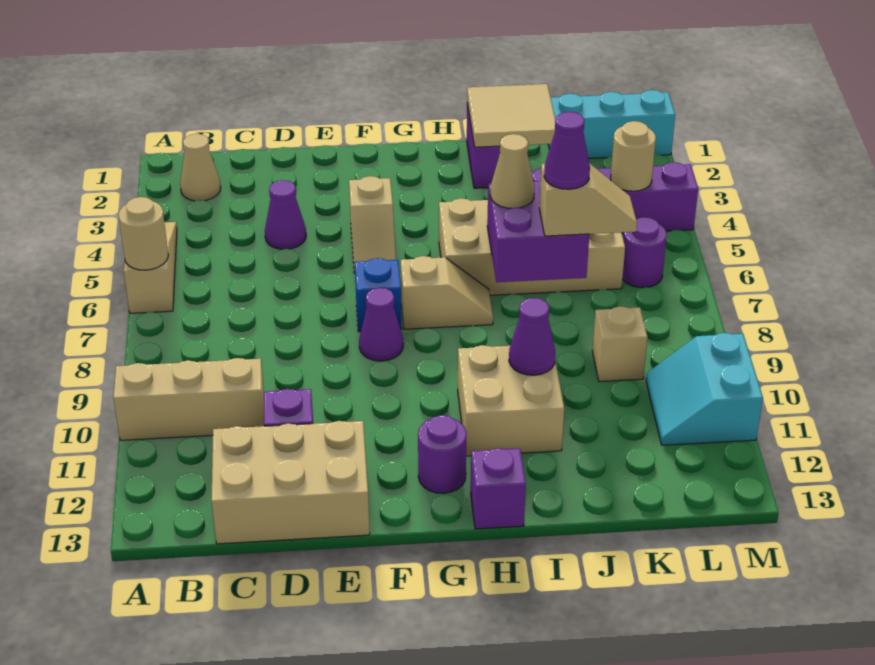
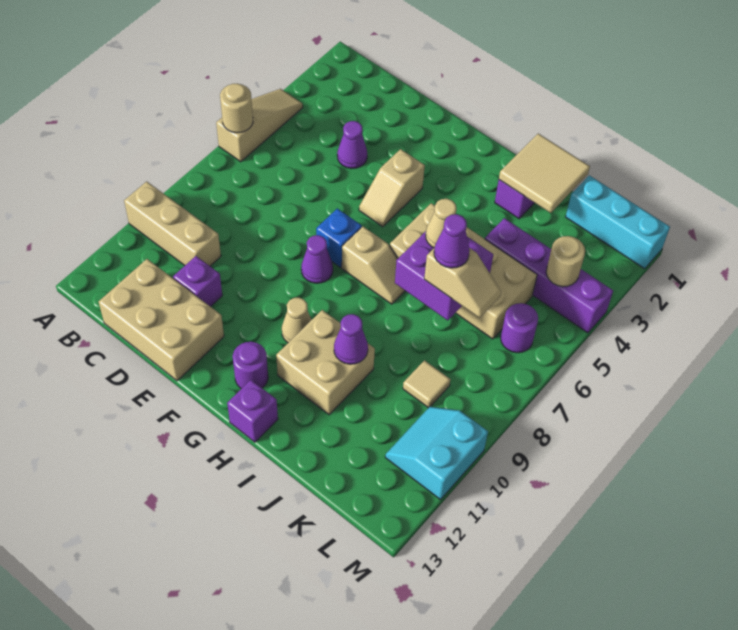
tan 1x1 cone [180,134,221,201] -> tan 1x1 cone moved to [282,298,311,343]
tan 1x1 brick [592,306,648,382] -> tan 1x1 tile [403,360,451,408]

